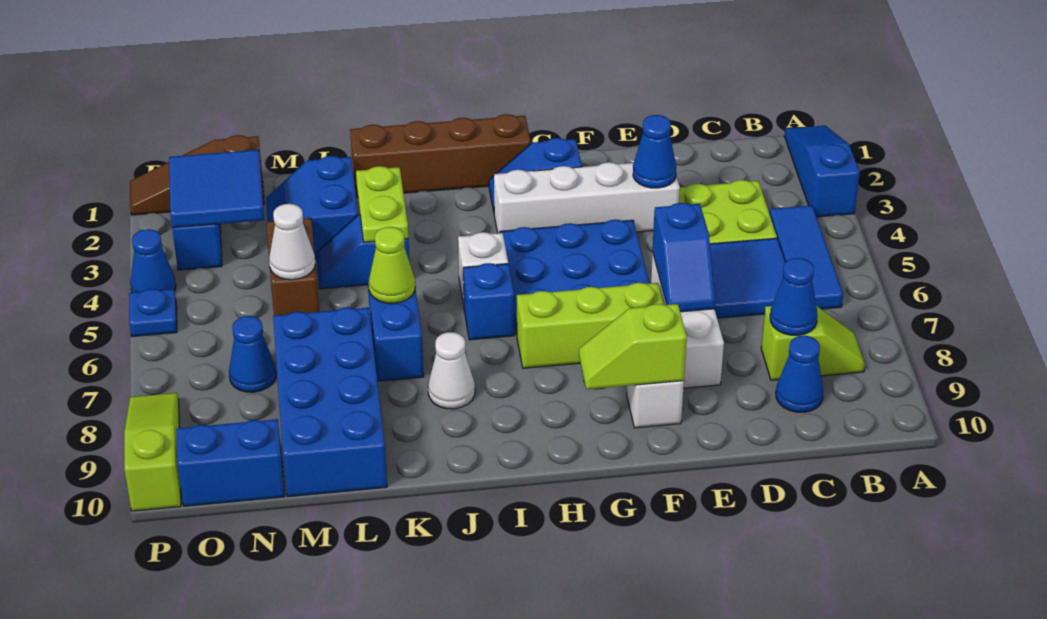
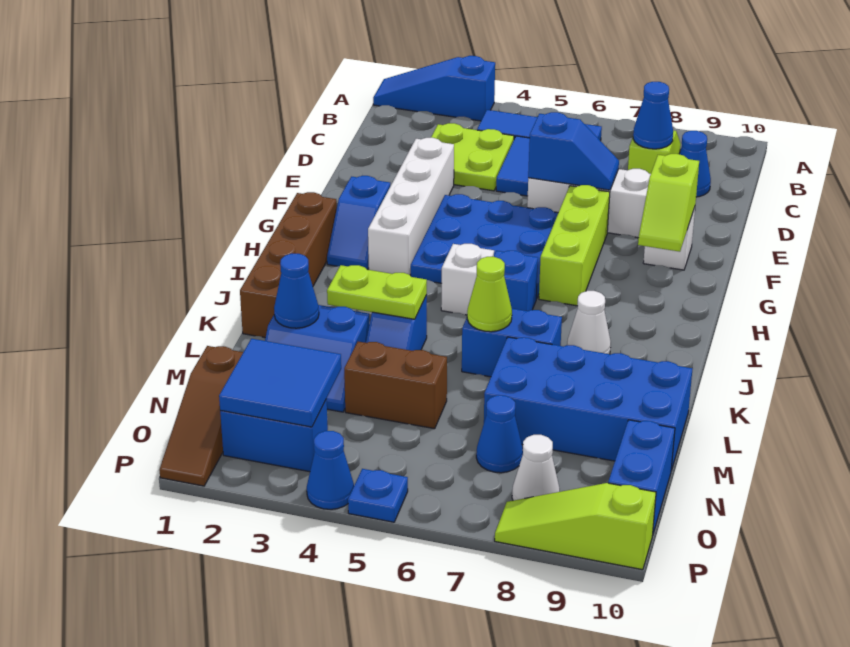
blue 1x1 cone [633,115,676,188] -> blue 1x1 cone moved to [274,254,319,328]
white 1x1 cone [269,204,315,280] -> white 1x1 cone moved to [512,435,560,501]

